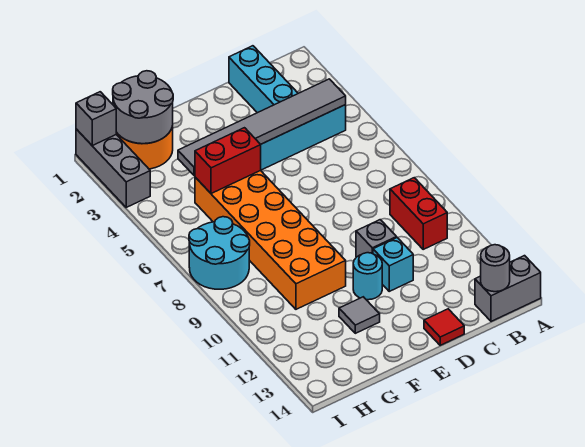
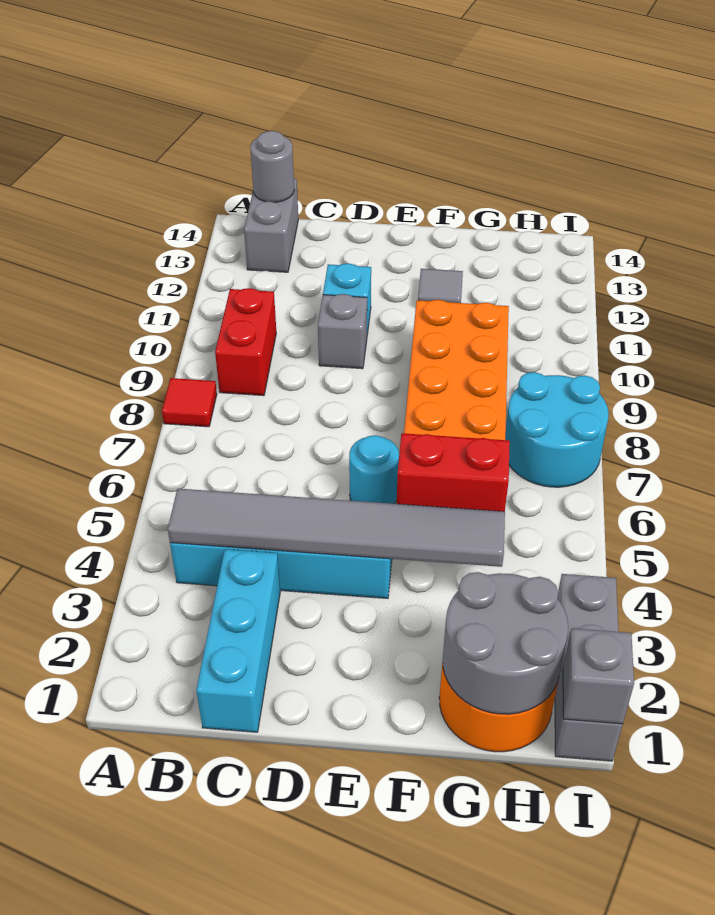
grey 1x2 brick [475,256,541,321] -> grey 1x2 brick turned to [244,179,298,272]
red 1x1 tile [424,309,464,345] -> red 1x1 tile moved to [162,378,217,427]
cyan 1x1 round brick [353,253,382,300] -> cyan 1x1 round brick moved to [349,435,399,504]

